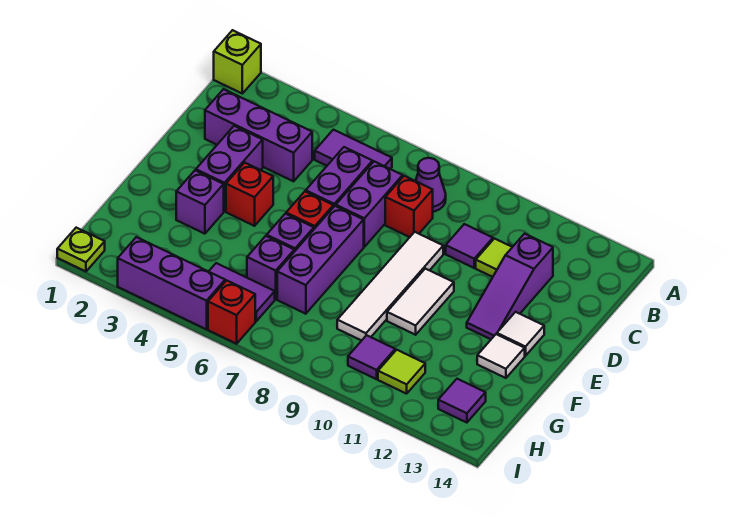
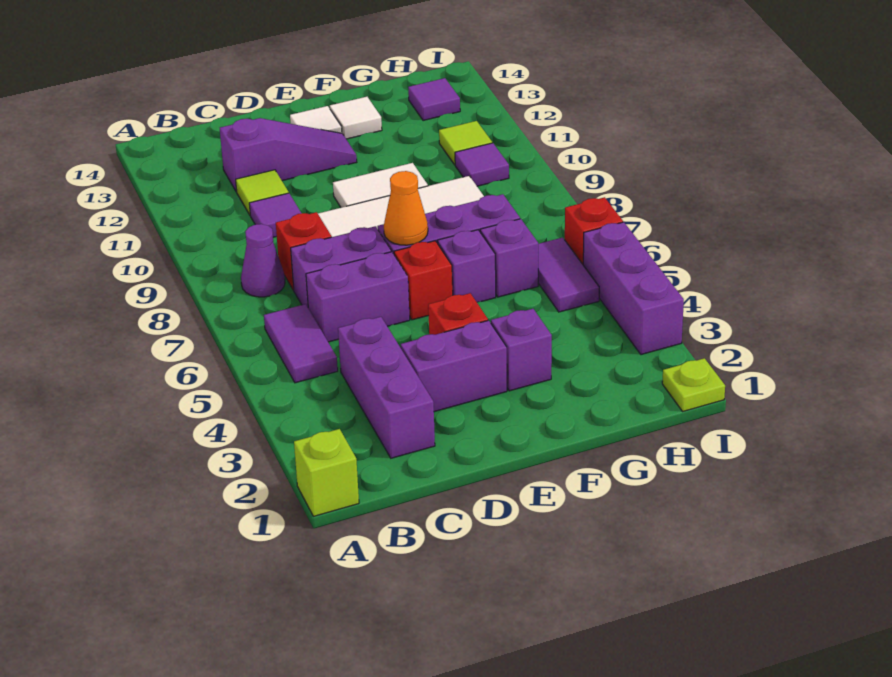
none -> orange 1x1 cone [384,171,428,245]

